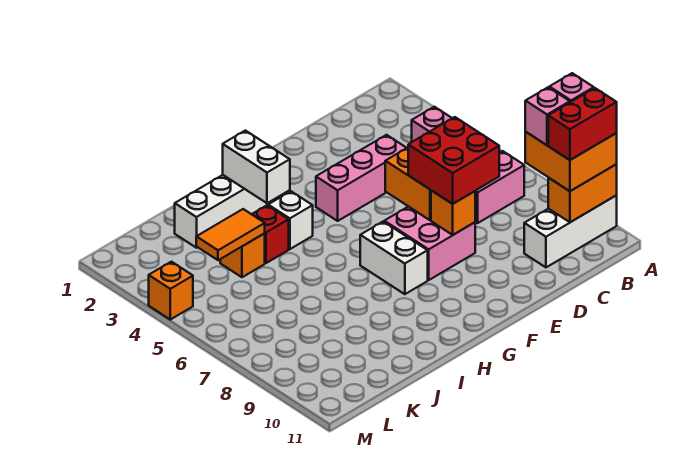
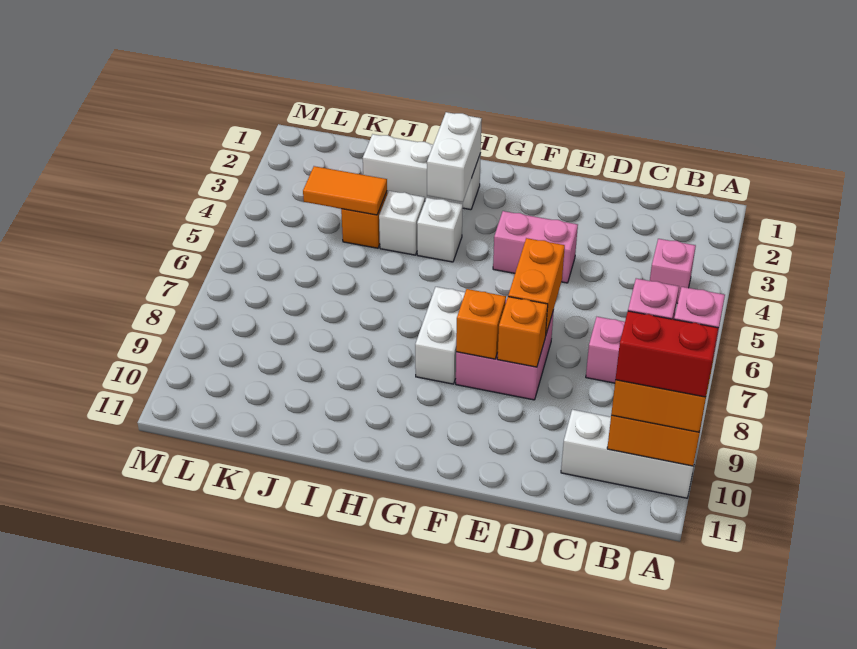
pink 1x3 brick [316,135,406,221] -> pink 1x2 brick [493,211,578,283]
red 2x2 brick [408,117,499,204] -> none
red 1x1 brick [252,205,289,263] -> white 1x1 brick [379,191,425,255]
orange 1x1 brick [149,262,193,320] -> orange 1x1 brick moved to [456,289,506,359]

